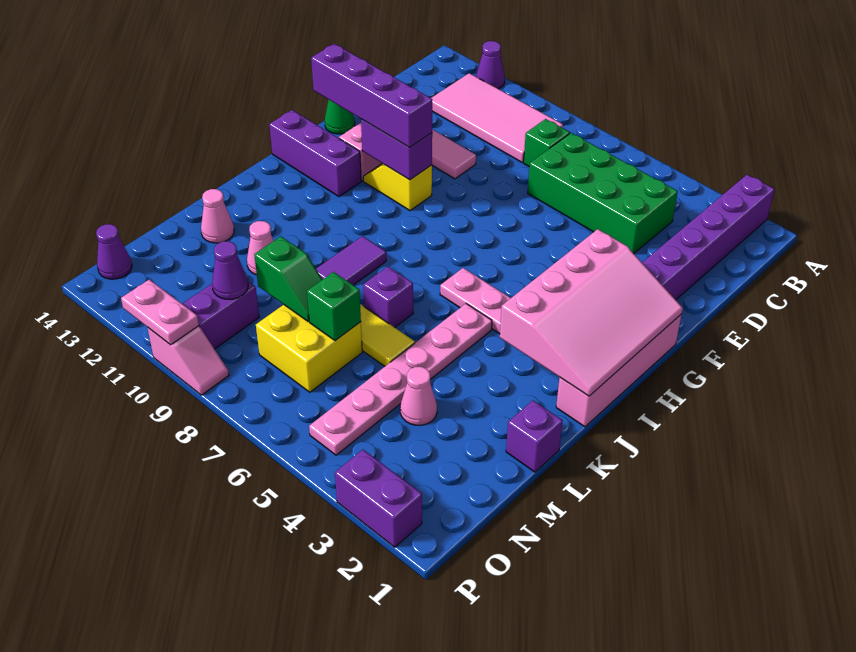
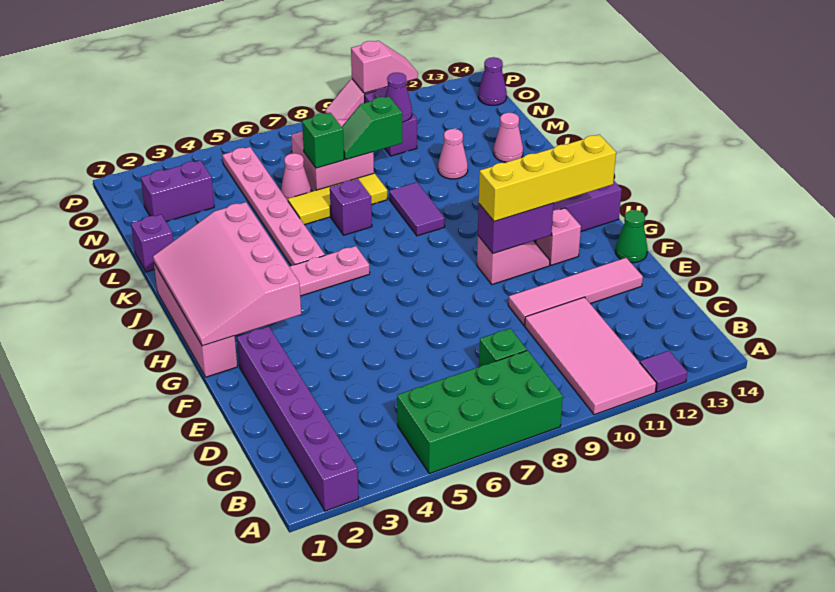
purple 1x1 cone [476,41,505,89] -> purple 1x1 tile [640,351,687,392]
pink 2x4 tile [431,73,563,162] -> pink 2x4 tile turned to [525,297,656,415]
green 2x4 brick [528,133,678,253] -> green 2x4 brick moved to [397,351,563,474]
yellow 1x2 slope [363,163,432,211] -> pink 1x2 slope [477,236,550,284]
purple 1x4 brick [311,44,432,148] -> yellow 1x4 brick [479,135,616,221]
pink 1x1 cone [400,367,437,425] -> pink 1x1 cone moved to [281,153,311,201]
yellow 2x2 brick [256,305,362,392] -> pink 2x2 brick [291,119,374,191]
purple 1x2 brick [335,450,422,547] -> purple 1x2 brick moved to [141,160,214,221]
pink 1x2 plate [121,280,199,345] -> pink 1x2 slope [351,41,418,93]

